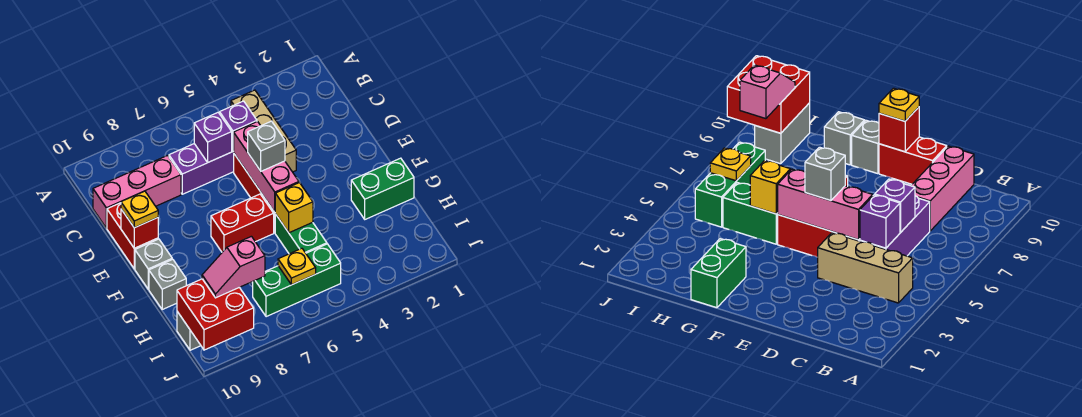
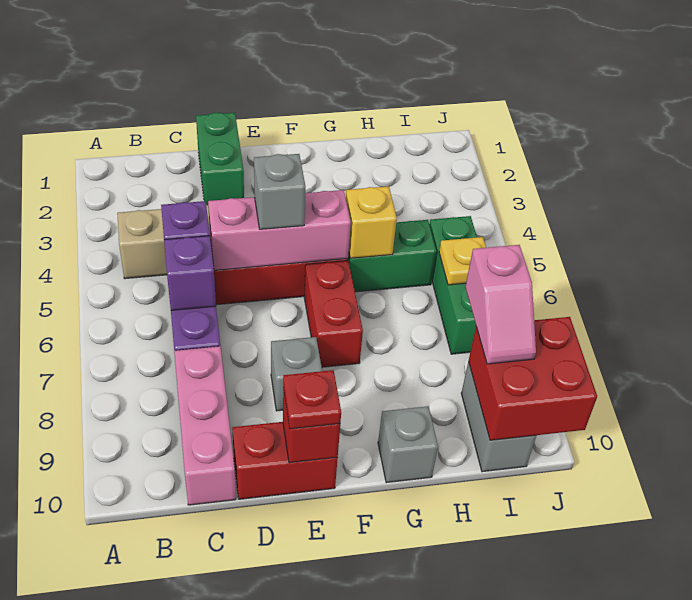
yellow 1x1 plate [121,191,158,228] -> red 1x1 plate [283,370,341,429]
grey 1x1 brick [135,239,172,289] -> grey 1x1 brick moved to [271,337,322,411]
green 1x2 brick [351,158,414,219] -> green 1x2 brick moved to [196,113,244,205]

